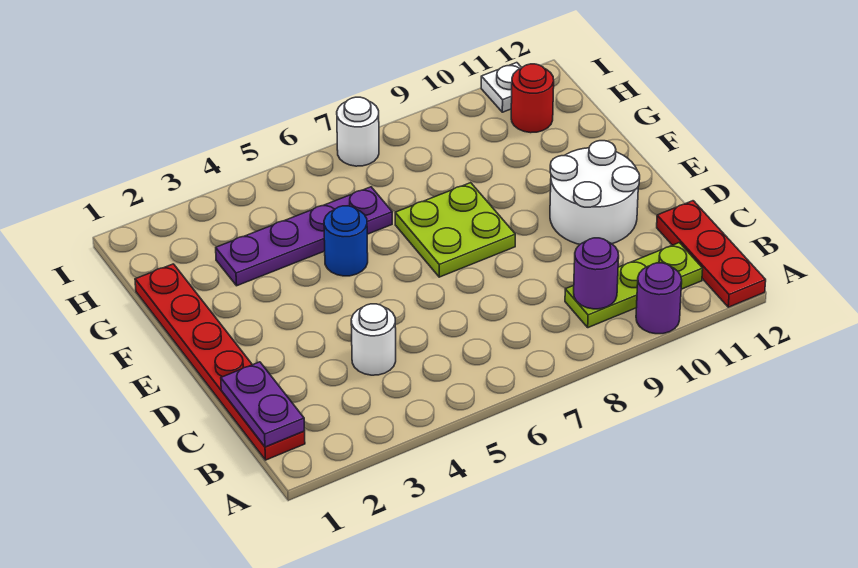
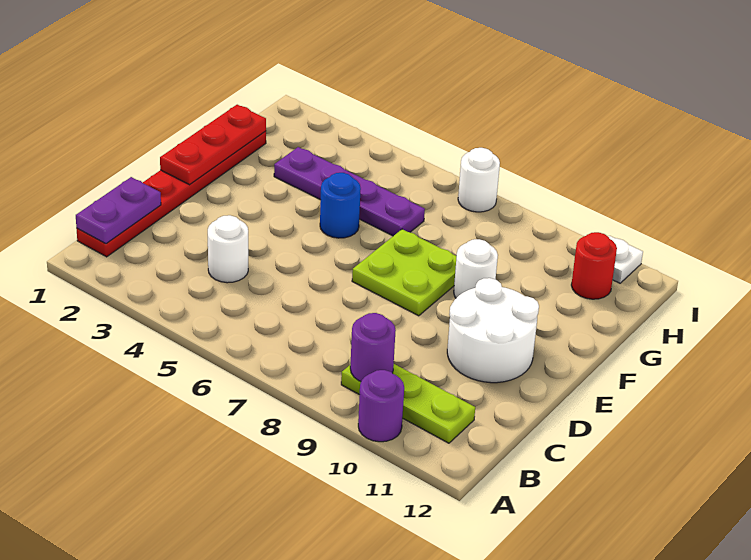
red 1x3 plate [657,201,766,307] -> red 1x3 plate moved to [160,105,266,185]
none -> white 1x1 round brick [454,239,498,298]

